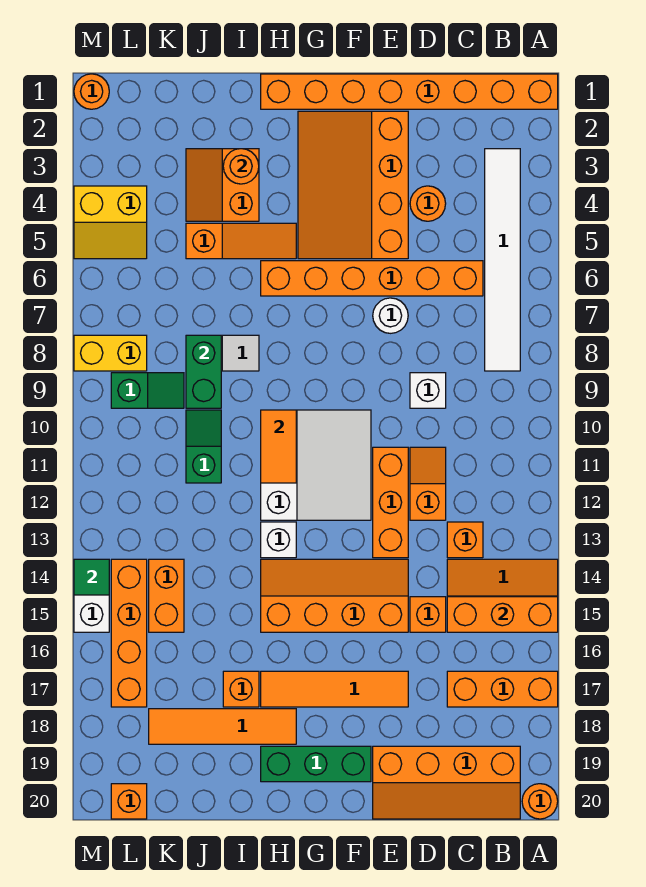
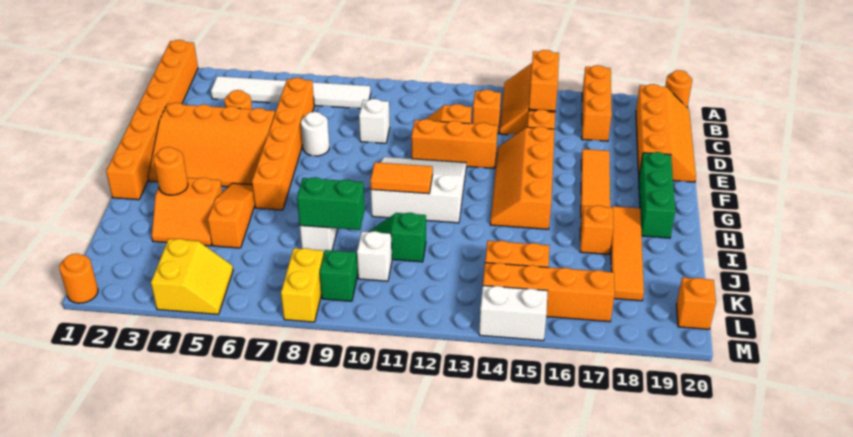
orange 1x3 brick [447,597,558,632] -> orange 1x2 brick [529,50,559,111]
white 1x1 brick [261,522,296,558] -> white 1x1 brick moved to [357,231,392,281]
green 1x1 tile [74,559,109,595] -> none

